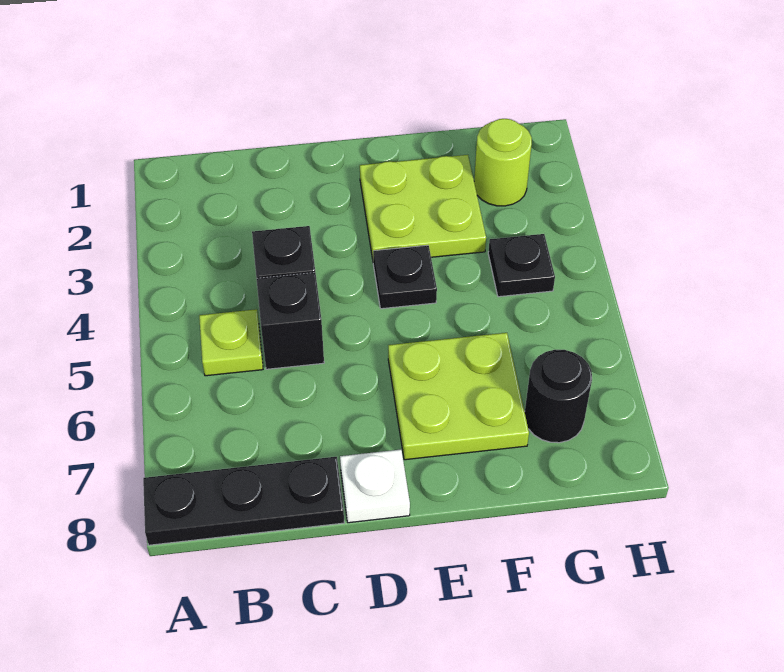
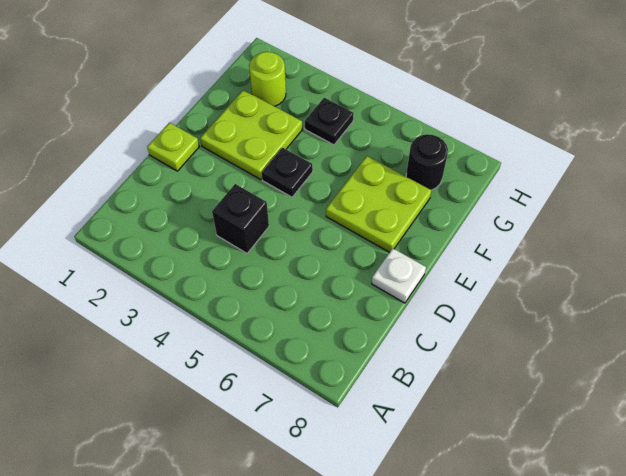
black 1x3 plate [143,457,344,545] -> none
lime 1x1 plate [199,309,263,376] -> lime 1x1 plate moved to [147,123,199,171]
black 1x1 brick [257,273,324,369] -> none

